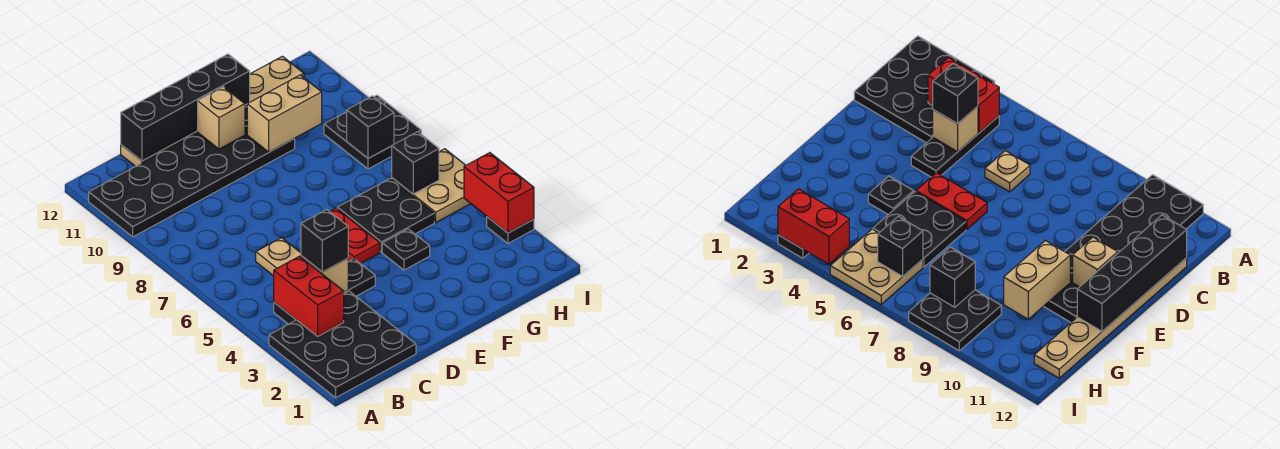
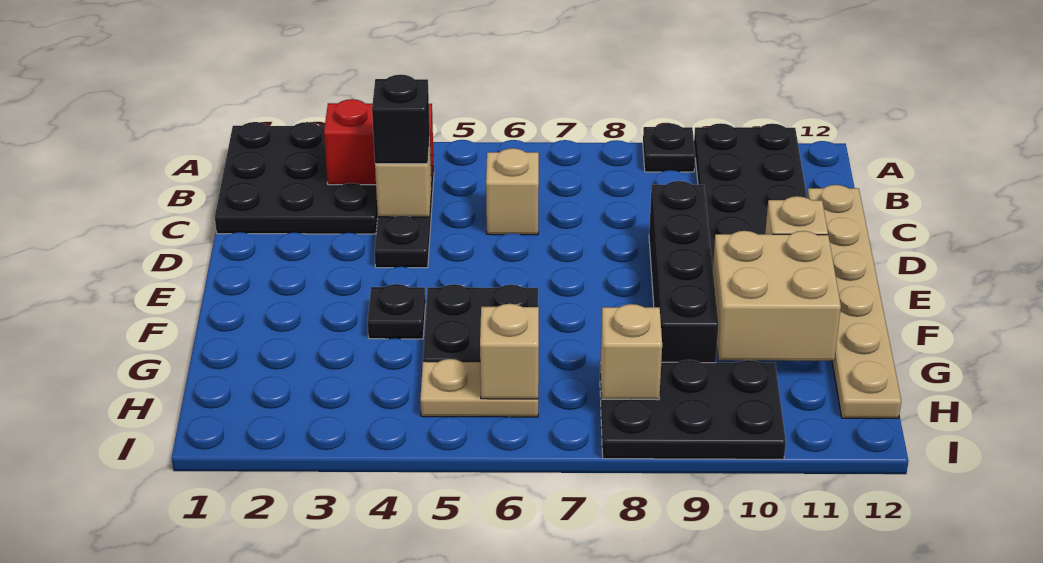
tan 1x1 plate [256,238,301,276] -> tan 1x1 brick [486,148,539,235]
black 1x4 brick [121,54,250,161] -> black 1x4 brick moved to [649,181,719,363]
red 1x2 plate [330,208,380,264] -> none
tan 1x2 brick [247,75,322,152] -> tan 2x2 brick [713,231,841,361]
tan 2x2 plate [392,149,471,222] -> tan 1x2 plate [420,359,538,417]
black 1x1 brick [392,132,439,194] -> tan 1x1 brick [480,304,539,399]
black 2x2 plate [324,95,421,169] -> black 2x3 plate [600,360,786,459]
black 1x1 brick [347,96,394,158] -> tan 1x1 brick [600,304,662,400]
black 1x1 plate [487,217,534,243] -> black 1x1 plate moved to [643,123,695,172]
red 1x2 brick [464,153,534,233] -> none

